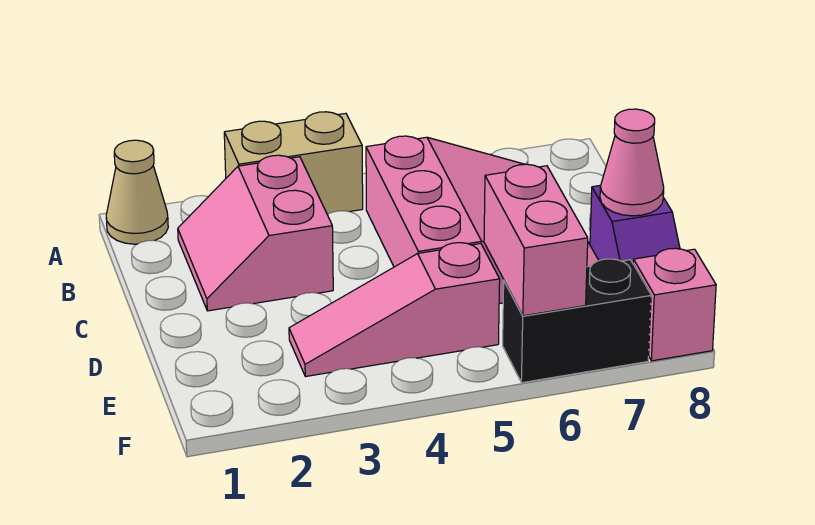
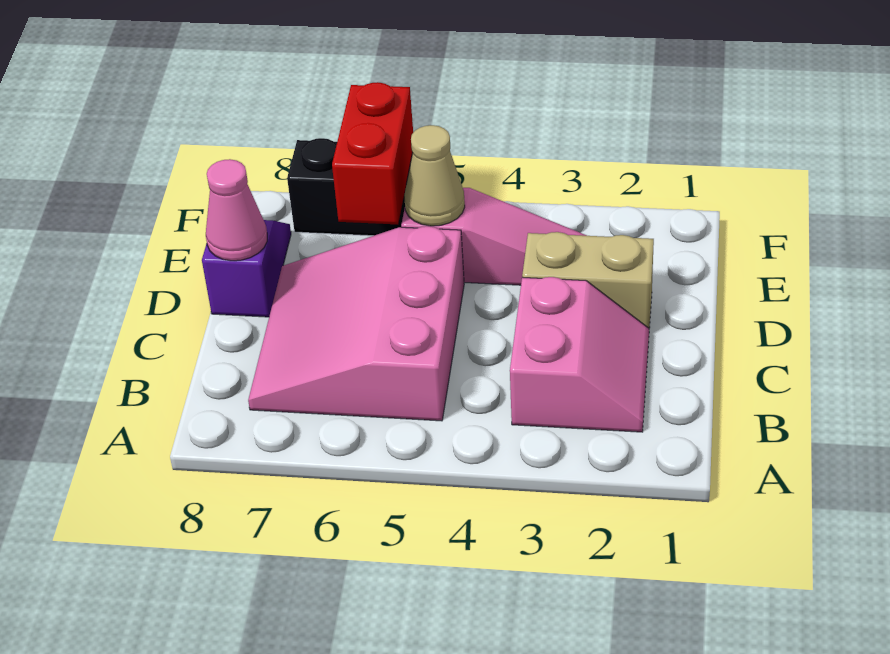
tan 1x1 cone [106,140,168,244] -> tan 1x1 cone moved to [404,125,465,226]
tan 1x2 brick [224,112,363,215] -> tan 1x2 brick moved to [522,232,654,328]
pink 1x2 brick [484,164,588,316] -> red 1x2 brick [332,82,413,224]
pink 1x1 brick [633,248,716,361] -> none

